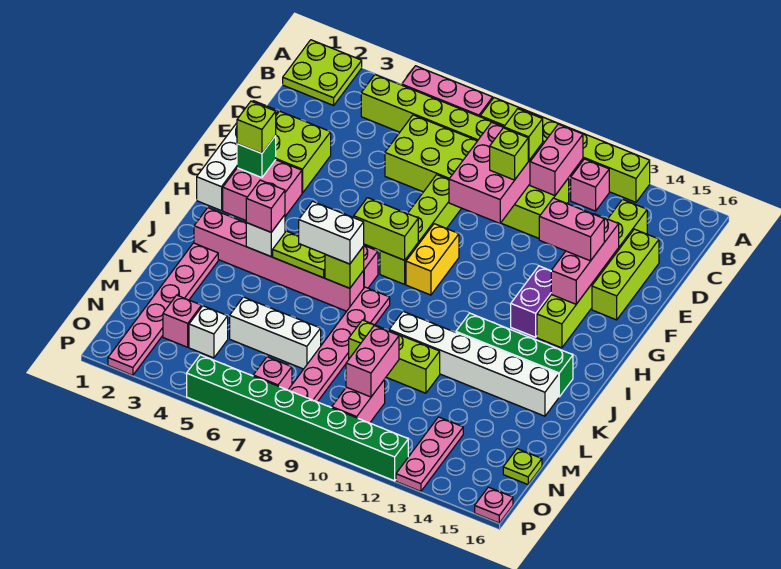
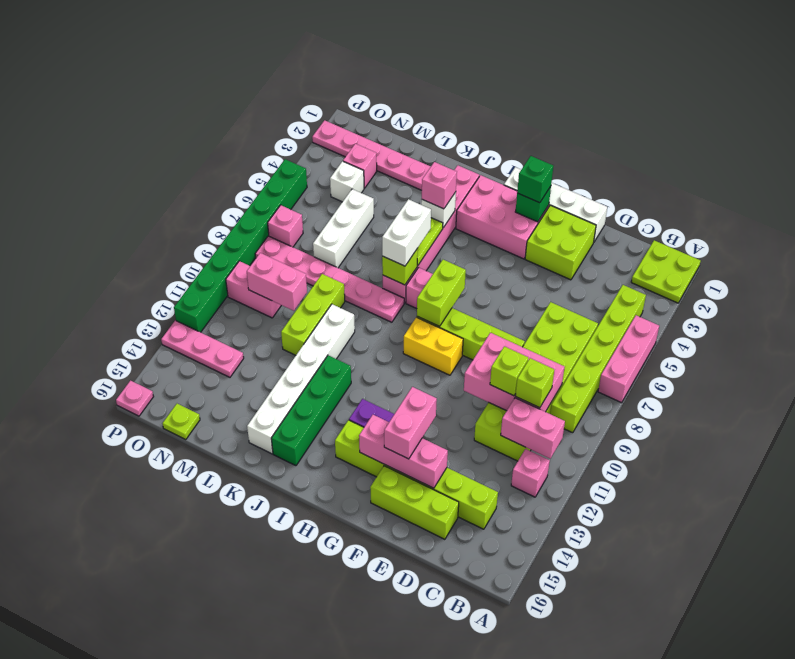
lime 1x6 brick [480,98,650,202] -> none
pink 2x2 brick [223,160,302,220] -> pink 2x3 brick [456,175,549,259]
lime 1x1 brick [237,101,276,153] -> green 1x1 brick [517,156,553,203]

